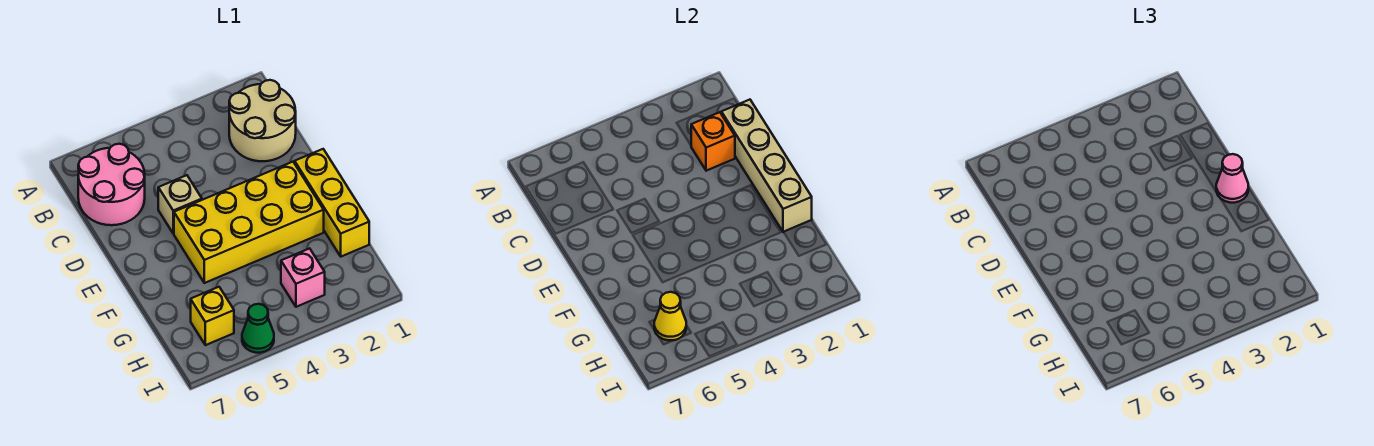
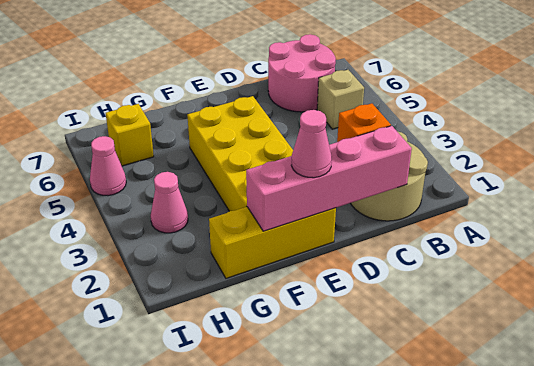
tan 1x4 brick [721,100,812,232] -> pink 1x4 brick [246,126,412,231]
tan 1x1 brick [158,175,202,234] -> tan 1x1 brick moved to [317,70,364,129]
pink 1x1 brick [281,248,325,307] -> pink 1x1 cone [151,172,188,233]
yellow 1x1 cone [654,292,686,340] -> none
green 1x1 cone [242,304,274,353] -> pink 1x1 cone [90,136,126,196]

